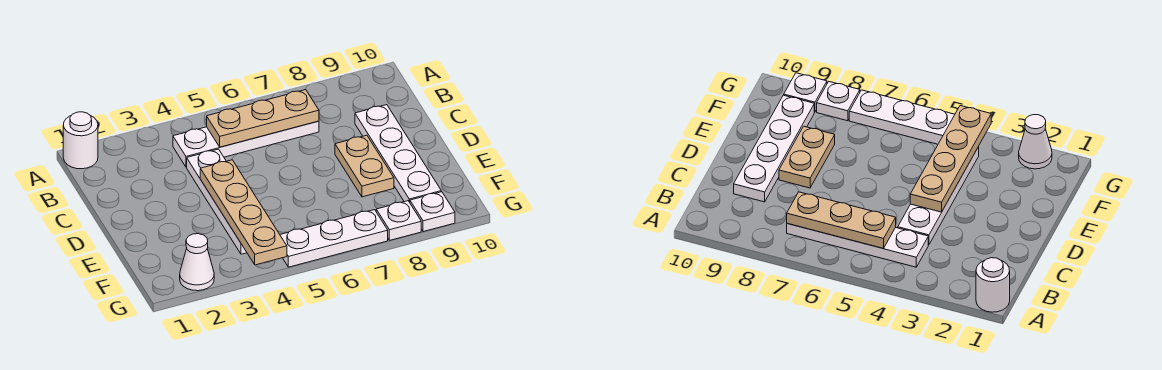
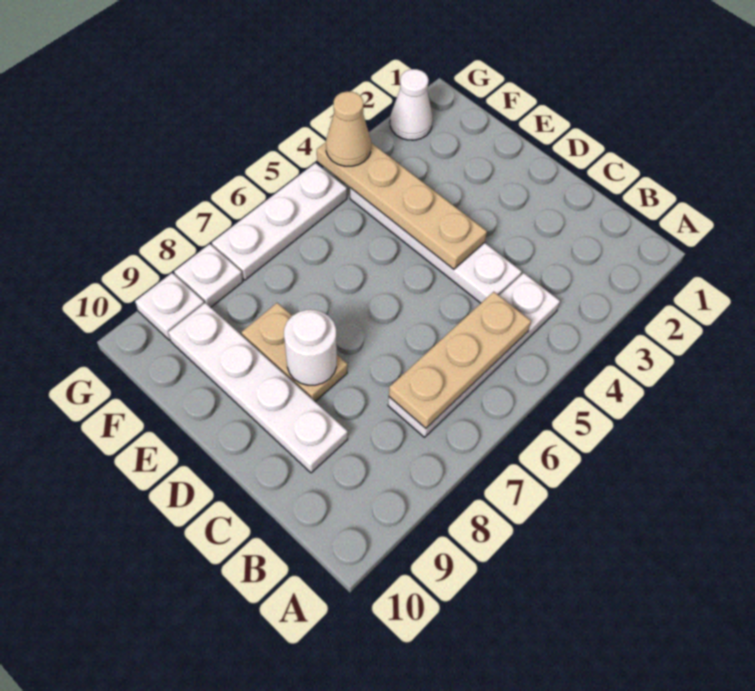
white 1x1 round brick [63,112,98,169] -> white 1x1 round brick moved to [284,310,337,385]
none -> tan 1x1 cone [326,91,371,166]

